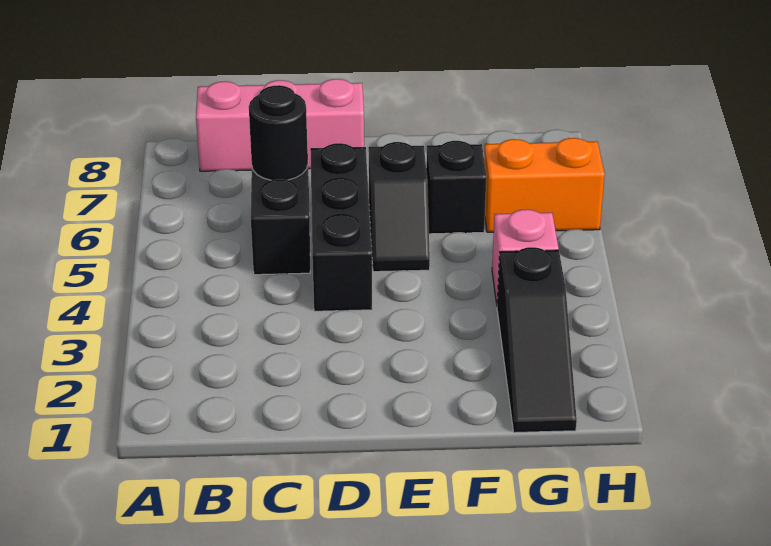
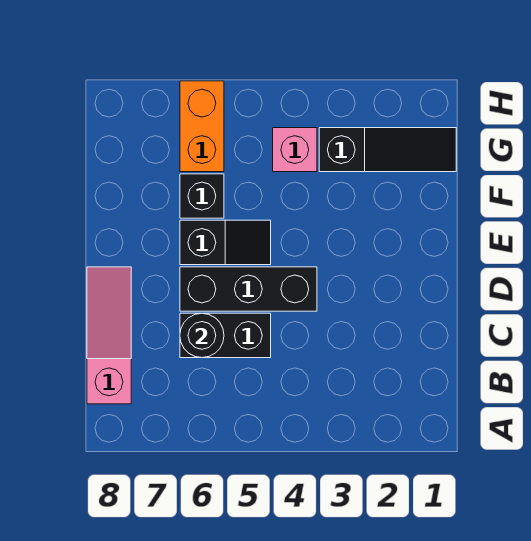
pink 1x3 brick [196,79,364,171] -> pink 1x3 slope [87,267,131,404]

